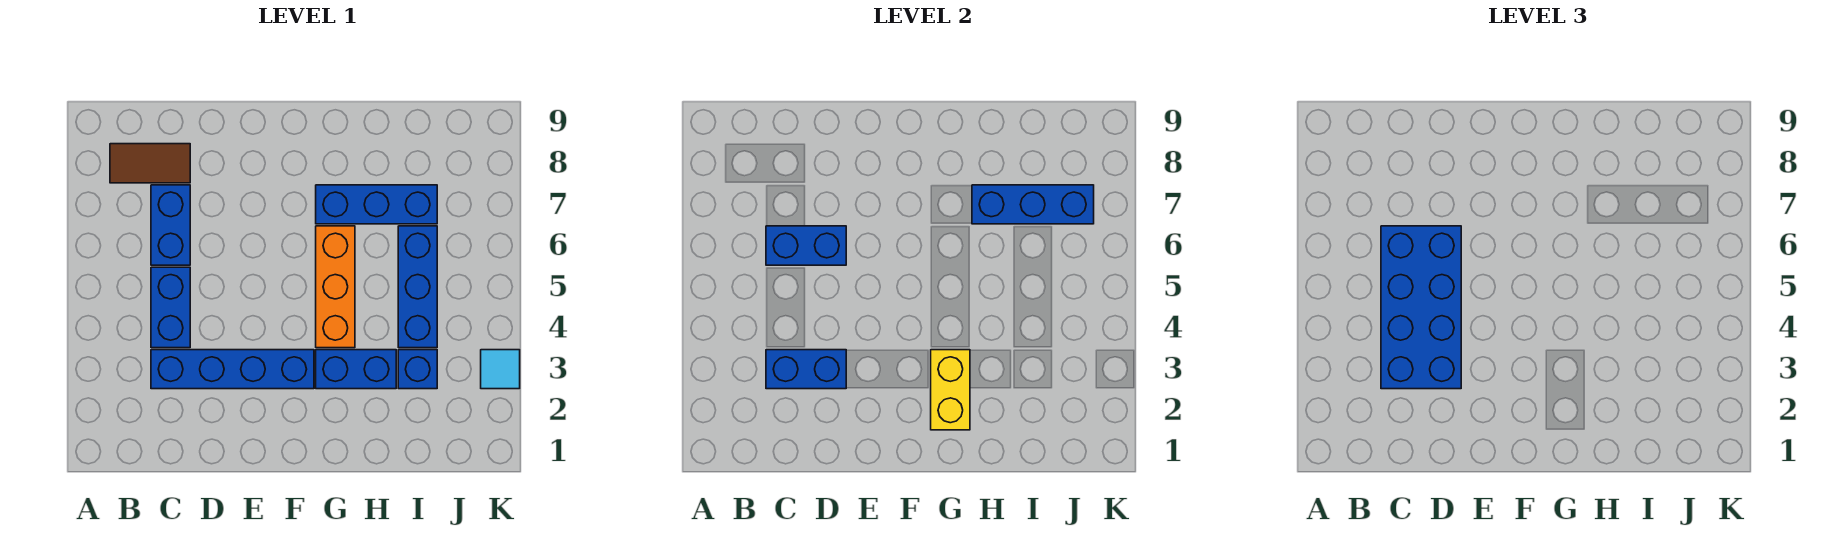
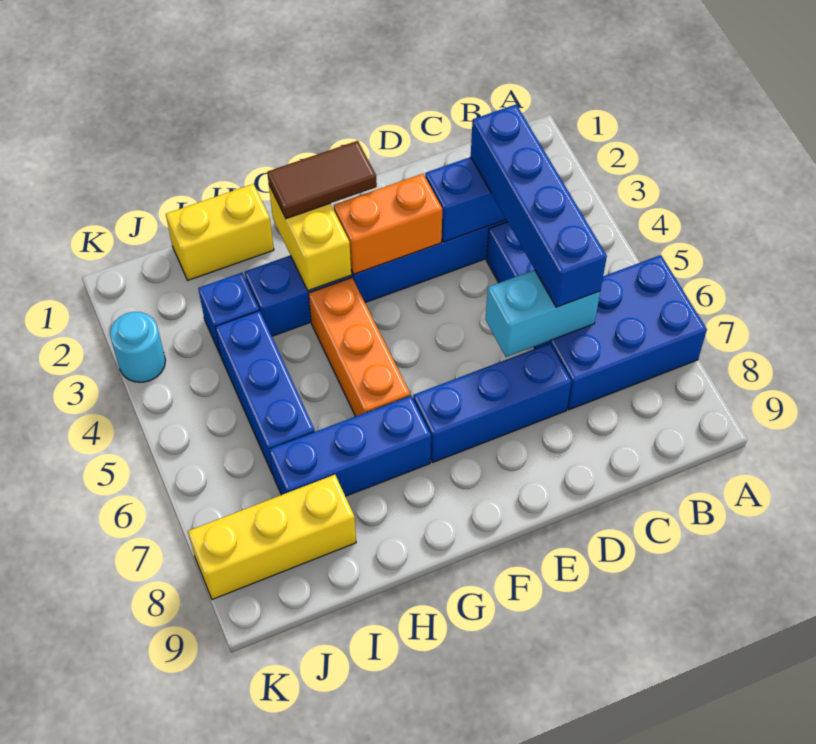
brown 1x2 tile [110,144,190,183] -> brown 1x2 tile moved to [267,141,377,219]
blue 2x4 brick [1381,226,1461,389] -> blue 1x4 brick [471,105,607,307]
blue 1x2 brick [151,185,190,265] -> blue 2x3 brick [534,255,707,410]
blue 1x2 brick [766,226,846,265] -> cyan 1x2 brick [485,270,600,357]
none -> orange 1x2 brick [334,174,442,274]
none -> yellow 1x2 brick [166,184,274,280]
blue 1x3 brick [972,185,1094,224] -> blue 1x3 brick moved to [413,343,572,462]
none -> yellow 1x3 brick [188,475,356,599]
cyan 1x1 tile [481,350,520,389] -> cyan 1x1 round brick [110,312,165,382]

